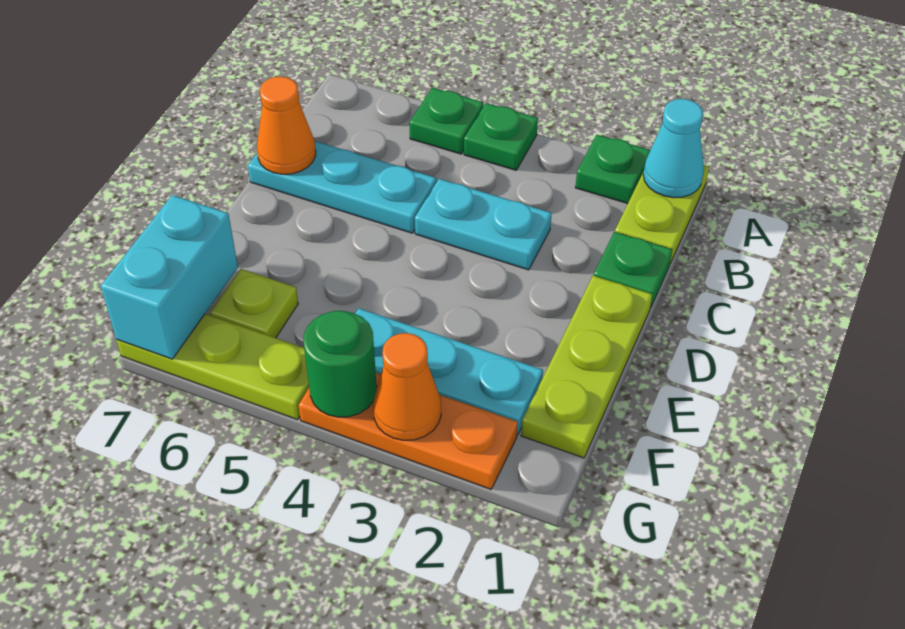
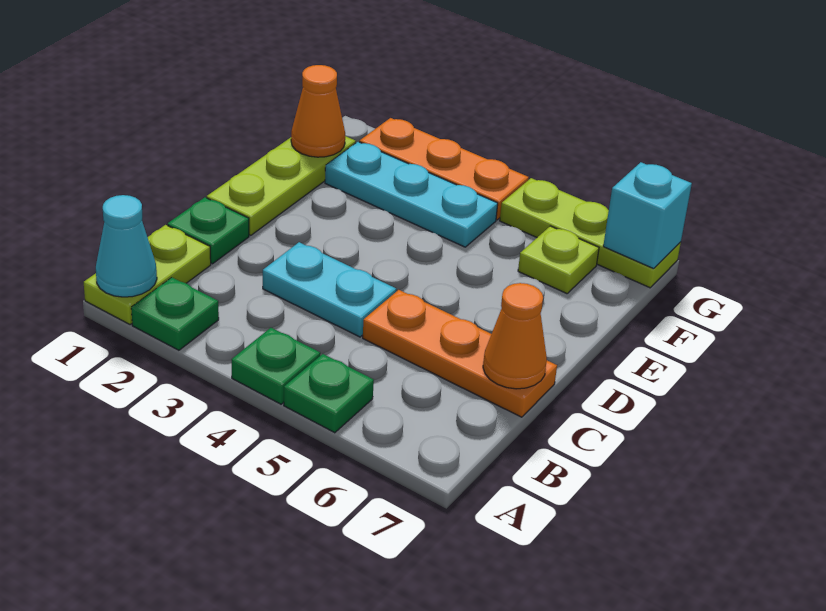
cyan 1x3 plate [248,141,436,233] -> orange 1x3 plate [363,290,557,417]
cyan 1x2 brick [101,195,238,359] -> cyan 1x1 brick [603,162,692,269]
orange 1x1 cone [373,333,441,440] -> orange 1x1 cone moved to [291,65,345,157]
green 1x1 round brick [304,311,377,417] -> none

